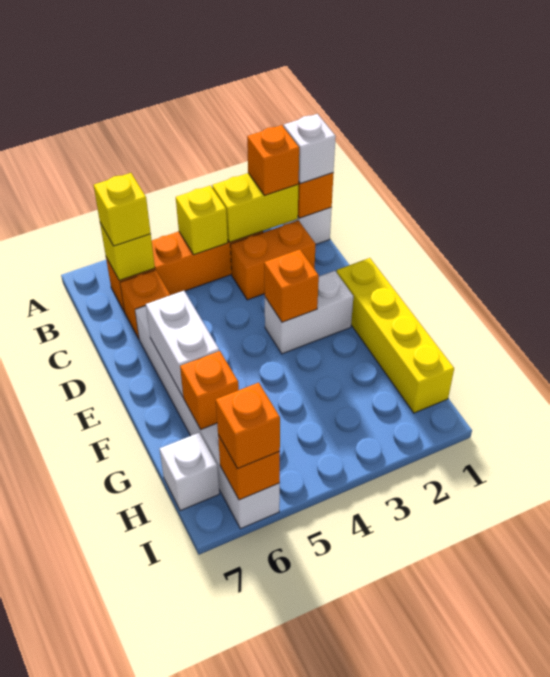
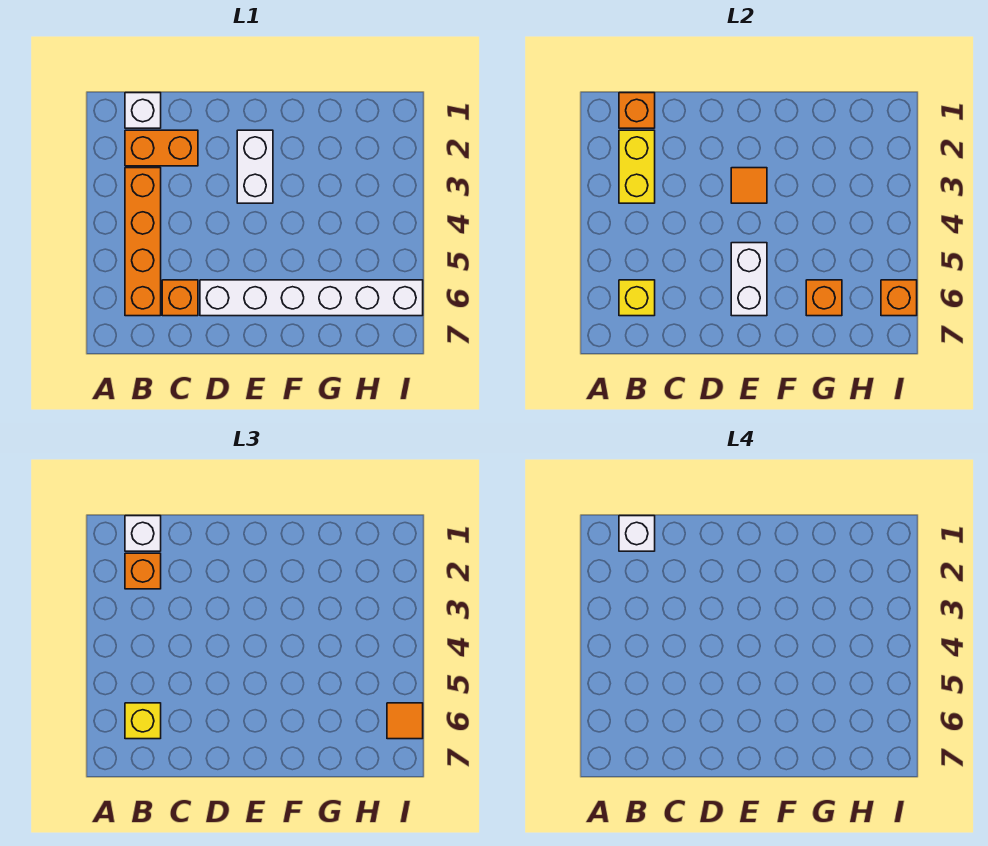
yellow 1x1 brick [176,186,228,255] -> none
orange 1x2 brick [230,220,316,300] -> orange 1x2 brick turned to [125,130,198,166]
yellow 1x4 brick [337,258,454,413] -> none
orange 1x1 brick [264,249,319,322] -> orange 1x1 tile [731,168,767,203]
white 1x2 brick [146,291,219,397] -> white 1x2 brick turned to [731,243,767,316]
white 1x1 brick [160,433,219,511] -> white 1x1 brick moved to [619,516,655,551]
orange 1x1 brick [216,383,280,469] -> orange 1x1 tile [387,703,423,739]

